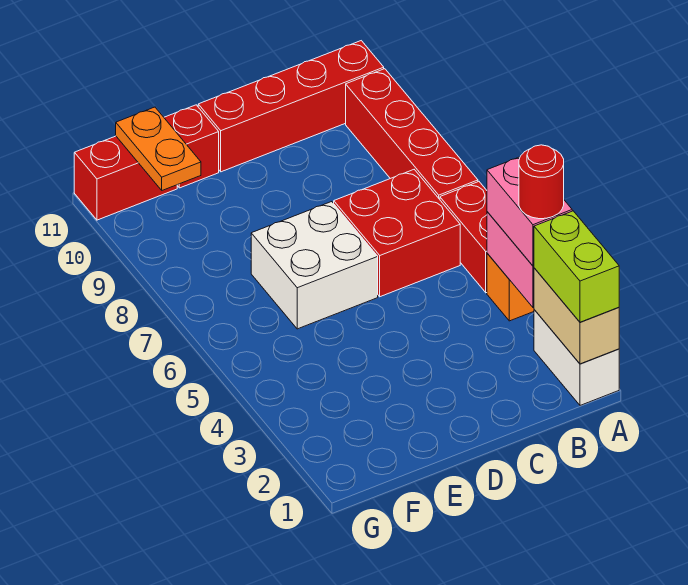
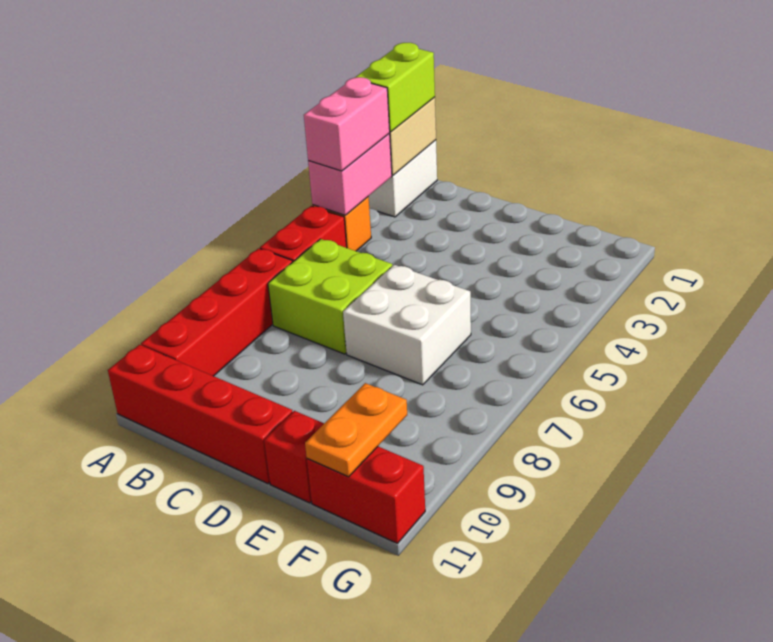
red 1x1 round brick [519,145,564,219] -> none
red 2x2 brick [334,170,460,297] -> lime 2x2 brick [268,239,392,354]

